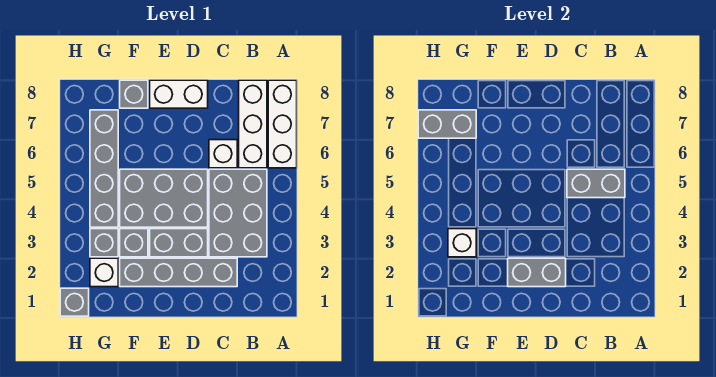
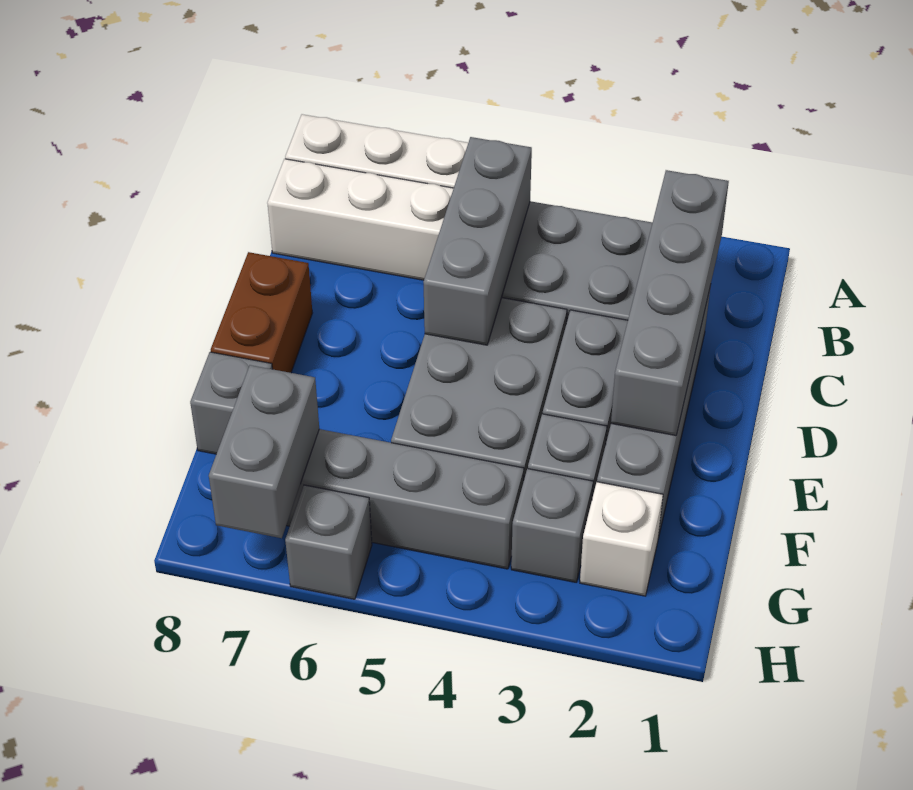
grey 1x2 brick [567,169,625,198] -> grey 1x3 brick [423,137,532,345]
white 1x1 brick [209,140,237,168] -> none
grey 1x2 brick [508,258,566,287] -> grey 1x4 brick [611,170,729,435]
white 1x2 brick [150,80,208,108] -> brown 1x2 brick [211,252,312,373]
white 1x1 brick [448,229,476,257] -> none
grey 1x1 brick [60,288,89,316] -> grey 1x1 brick moved to [285,485,372,599]

